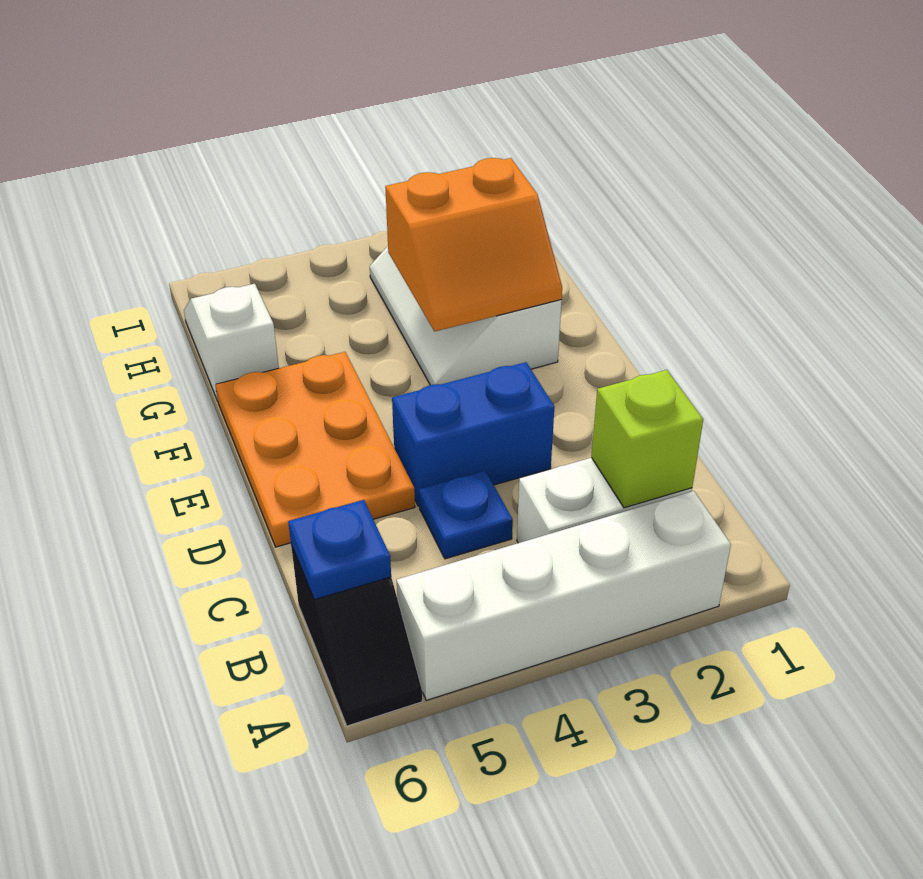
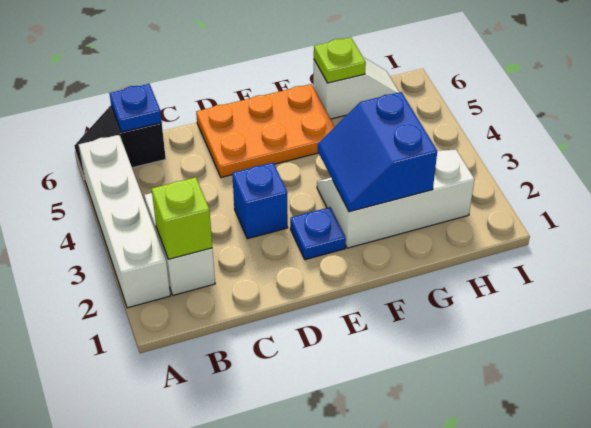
blue 1x1 plate [419,471,513,559] -> blue 1x1 plate moved to [290,207,346,260]
blue 1x2 brick [392,362,554,506] -> blue 1x1 brick [232,163,288,239]
orange 2x2 slope [385,158,562,332] -> blue 2x2 slope [318,92,437,212]
none -> lime 1x1 plate [314,37,366,83]

